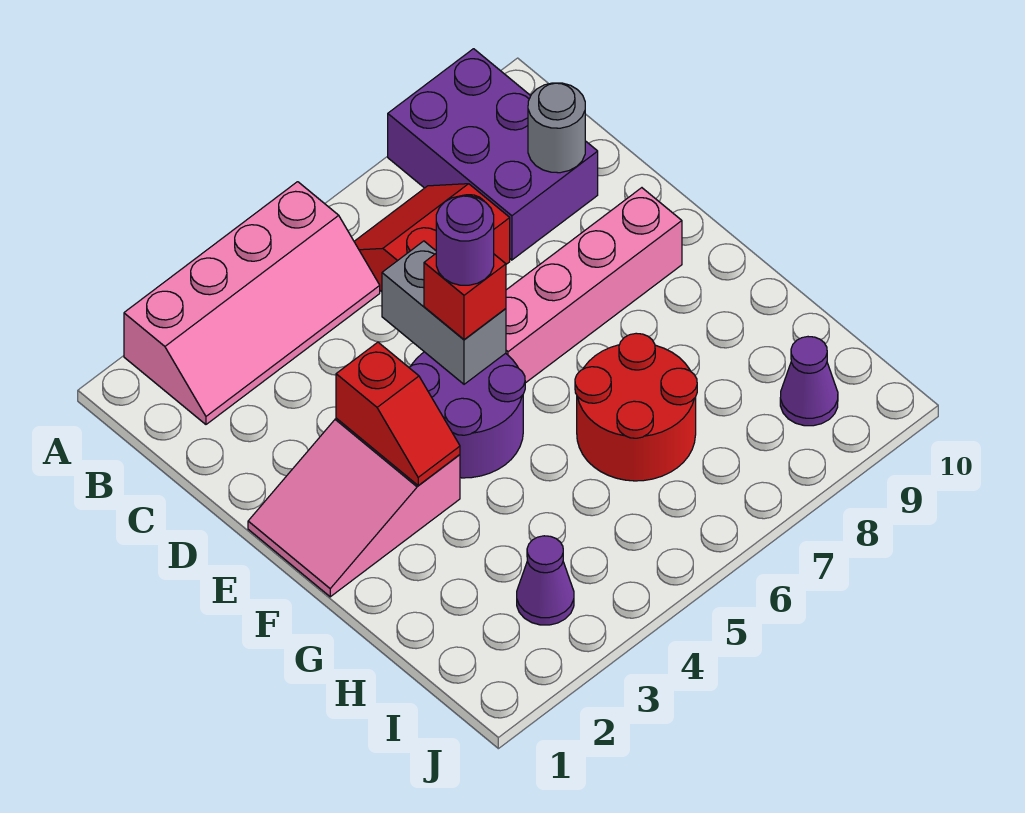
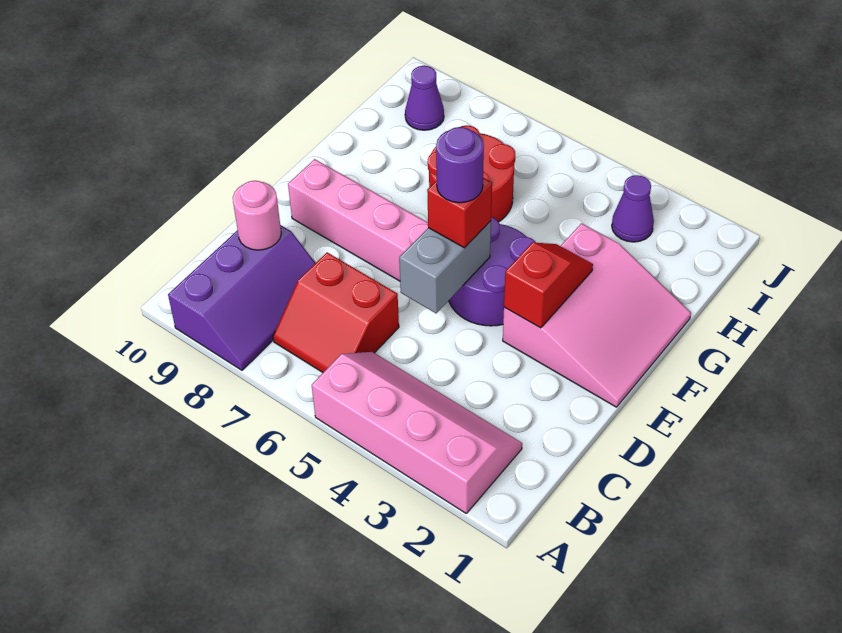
purple 2x3 brick [388,49,598,260] -> purple 2x3 slope [168,225,315,370]
grey 1x1 round brick [528,83,585,173] -> pink 1x1 round brick [233,181,281,250]
pink 2x3 slope [248,418,460,597] -> pink 3x3 slope [503,223,691,407]

